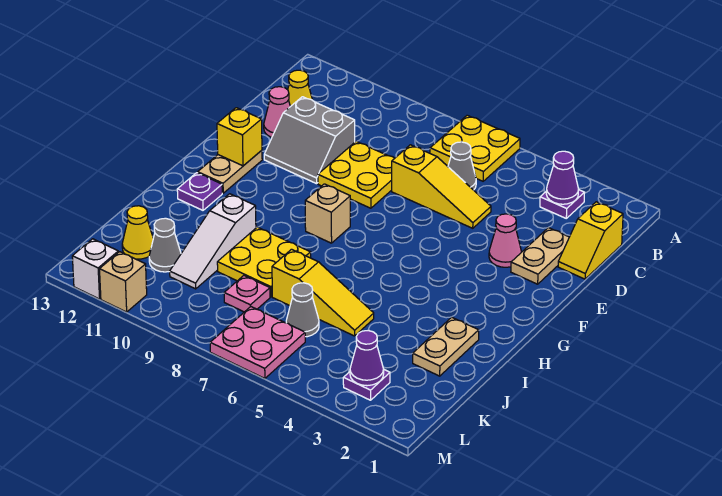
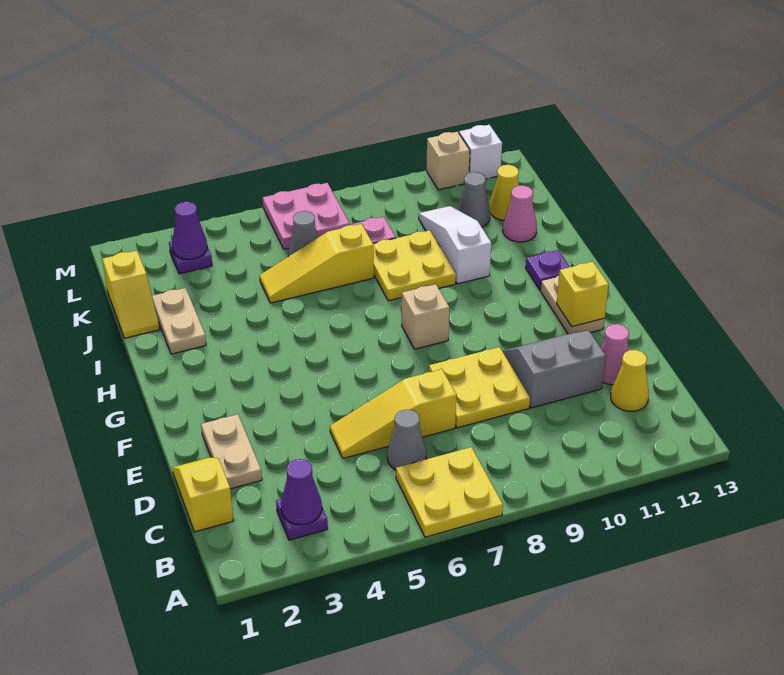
pink 1x1 cone [489,214,521,267] -> pink 1x1 cone moved to [503,185,537,242]
none -> yellow 1x2 slope [102,251,160,338]

